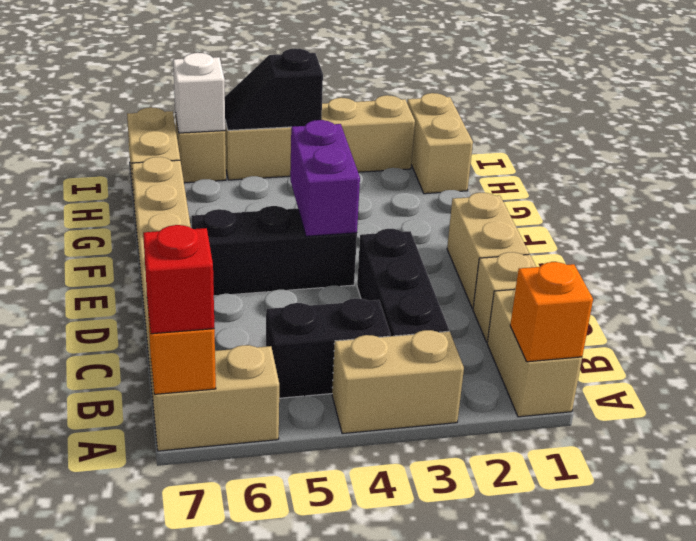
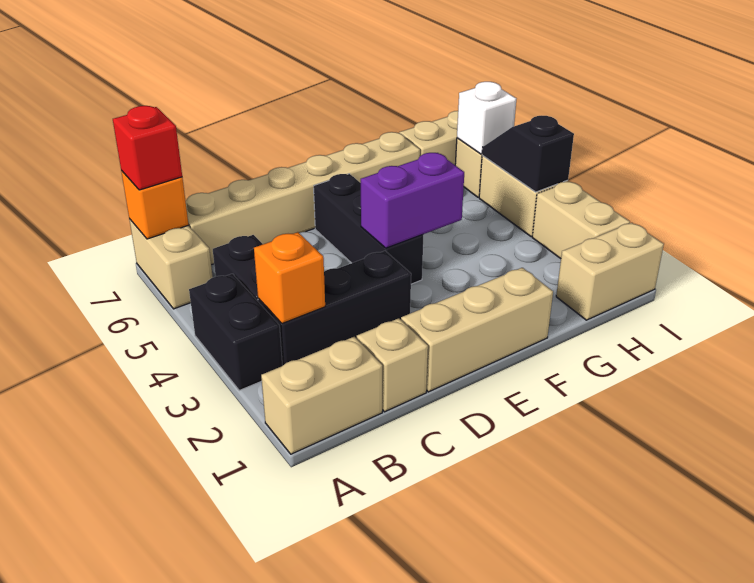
orange 1x1 brick [510,262,593,362] -> orange 1x1 brick moved to [254,232,325,324]
tan 1x2 brick [332,330,464,434] -> black 1x2 brick [189,274,283,390]
tan 1x2 brick [447,193,529,309] -> tan 1x3 brick [401,268,553,392]

